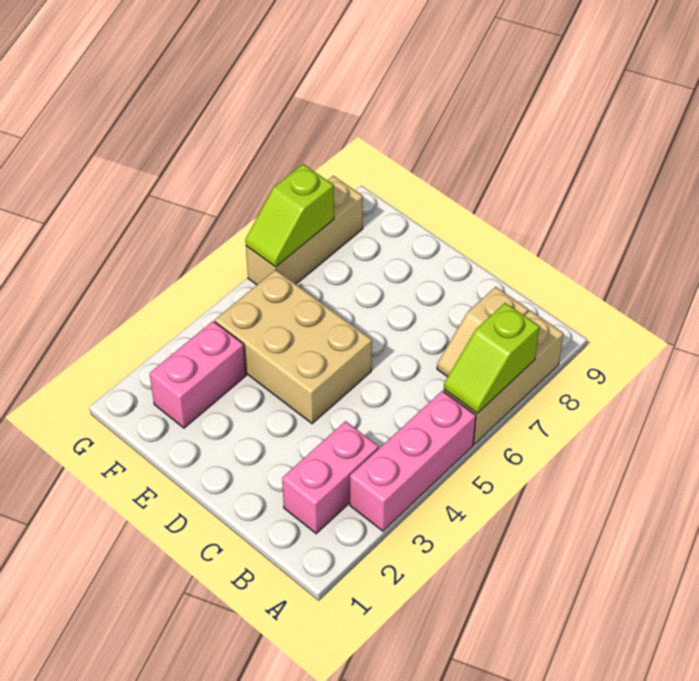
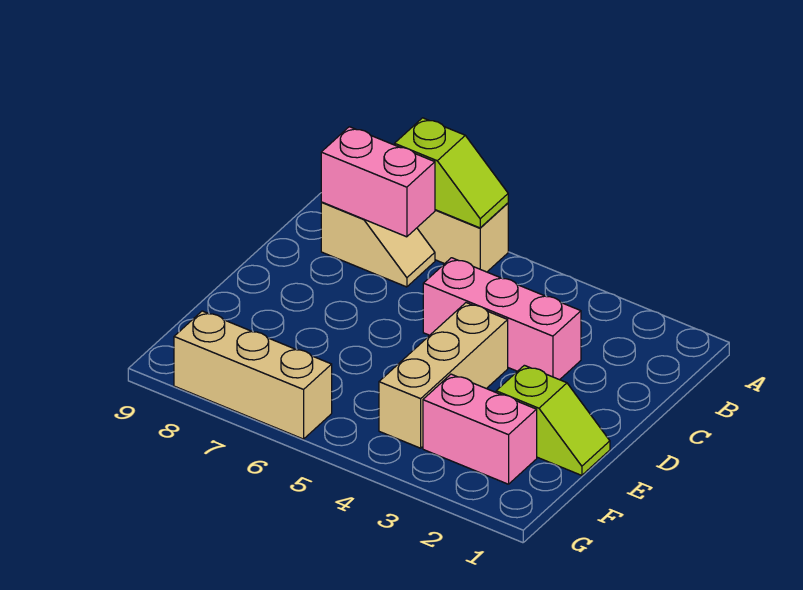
pink 1x3 brick [350,391,476,531] -> pink 1x3 brick moved to [423,258,581,380]
pink 1x2 brick [282,421,379,534] -> pink 1x2 brick moved to [321,127,435,237]
tan 2x3 brick [215,270,372,424] -> tan 1x3 brick [379,303,508,448]
lime 1x2 slope [245,164,334,267] -> lime 1x2 slope moved to [496,365,610,475]

